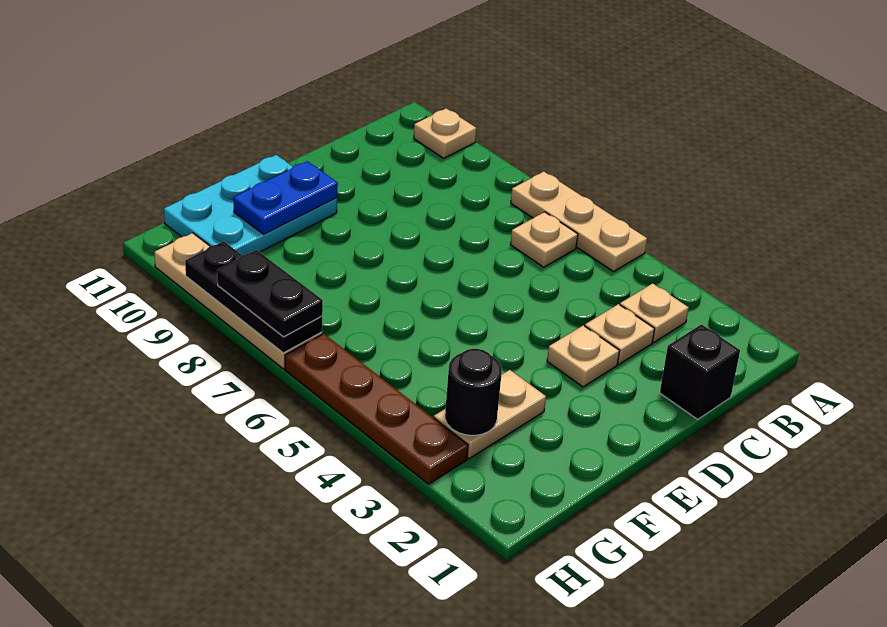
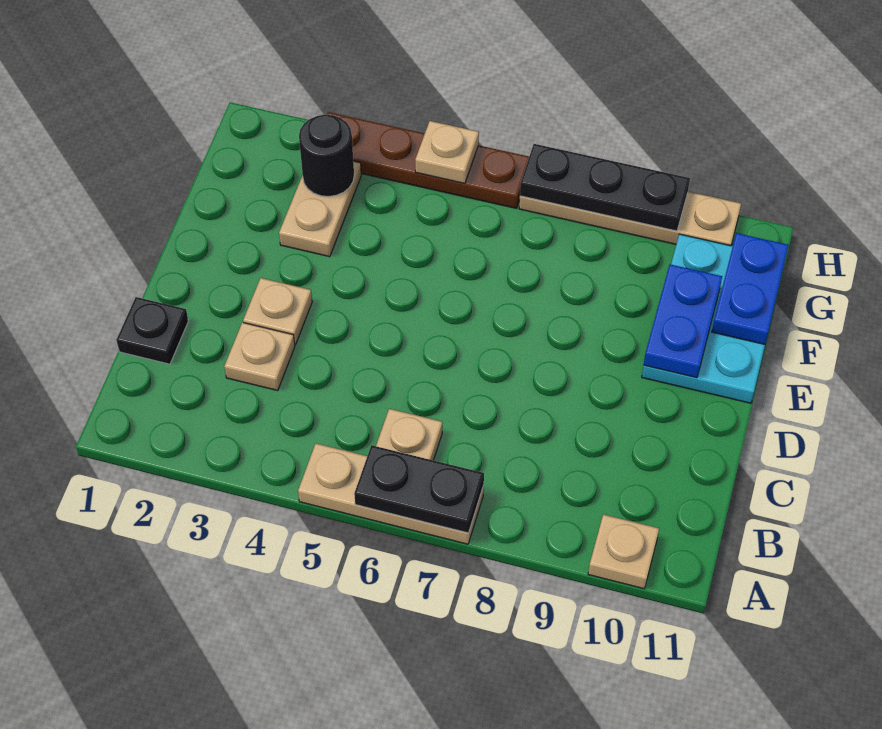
tan 1x1 plate [620,283,689,342] -> tan 1x1 plate moved to [415,121,479,183]
black 1x1 brick [660,324,740,419] -> black 1x1 plate [116,297,188,364]
none -> blue 1x2 plate [712,233,788,344]
black 1x2 plate [217,250,323,337] -> black 1x2 plate moved to [354,445,484,533]

